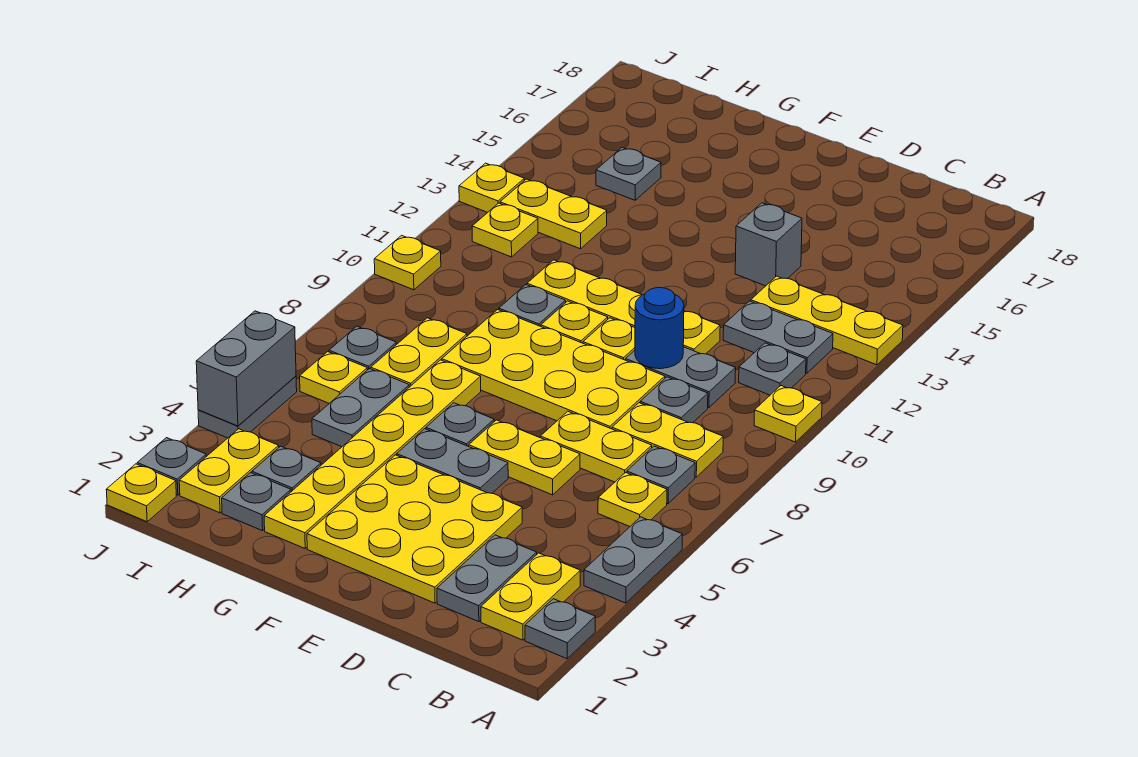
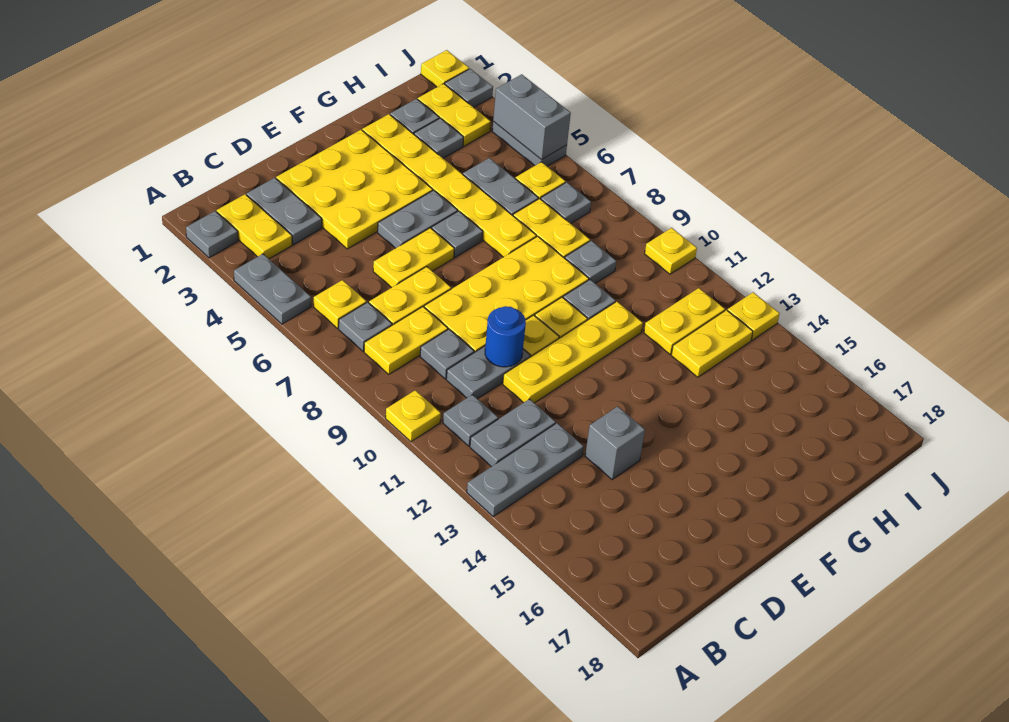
yellow 1x3 plate [751,276,903,365] -> grey 1x3 plate [467,423,584,516]
grey 1x1 plate [596,148,661,200] -> grey 1x1 plate moved to [565,241,616,283]
yellow 1x1 plate [472,203,538,257] -> yellow 1x2 plate [644,288,725,354]

